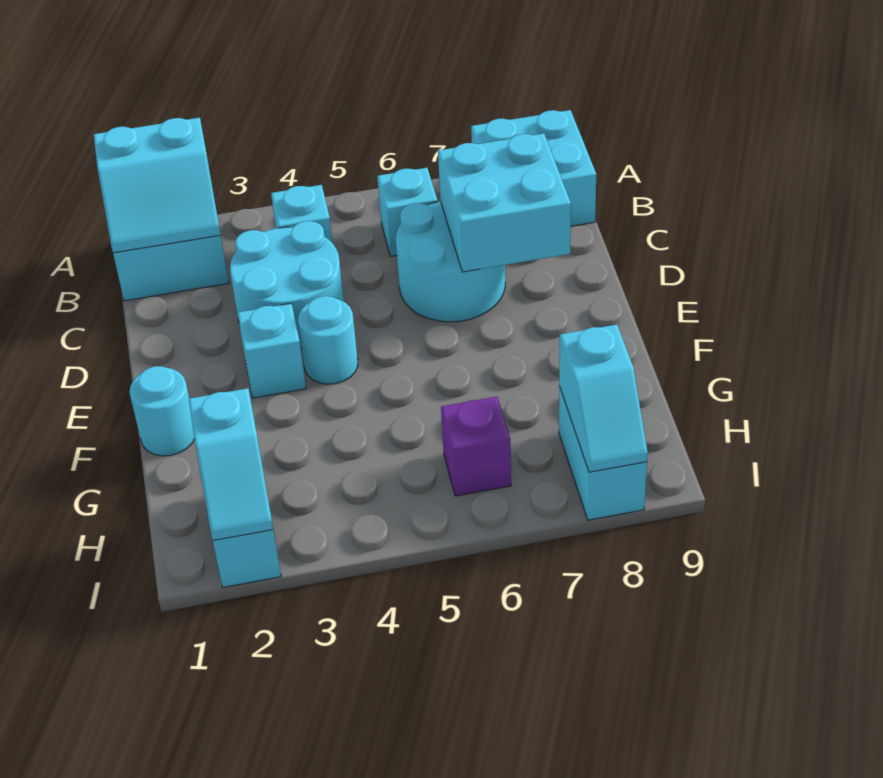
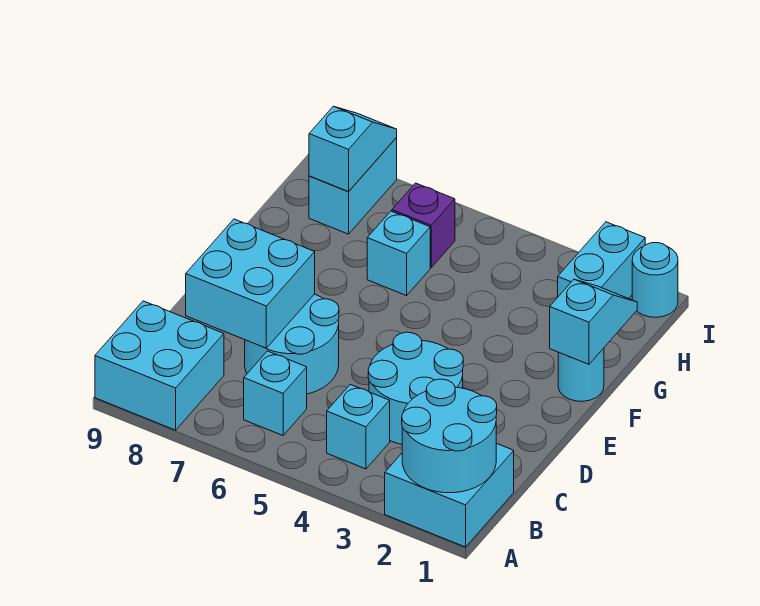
cyan 2x2 slope [94,118,221,253] -> cyan 2x2 round brick [402,379,497,493]
cyan 1x1 brick [238,304,306,398] -> cyan 1x1 brick moved to [367,211,430,296]
cyan 1x1 round brick [298,296,358,384] -> cyan 1x1 round brick moved to [632,243,678,317]
cyan 1x2 slope [189,388,273,540] -> cyan 1x2 slope moved to [550,279,637,364]

